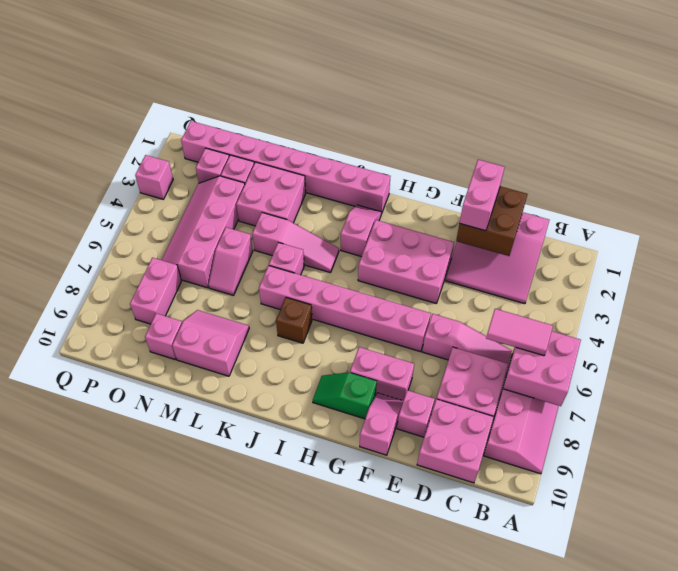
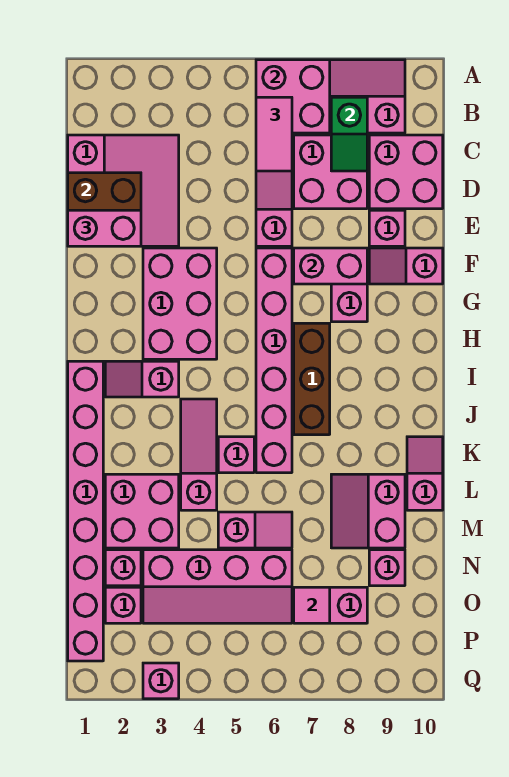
none -> pink 1x2 brick [294,248,367,284]
green 1x2 slope [313,372,377,419] -> green 1x2 slope moved to [331,97,367,171]
brown 1x1 brick [276,297,312,343] -> brown 1x3 brick [294,323,330,435]
none -> pink 1x2 slope [407,437,443,510]
none -> pink 1x1 tile [294,587,330,623]

